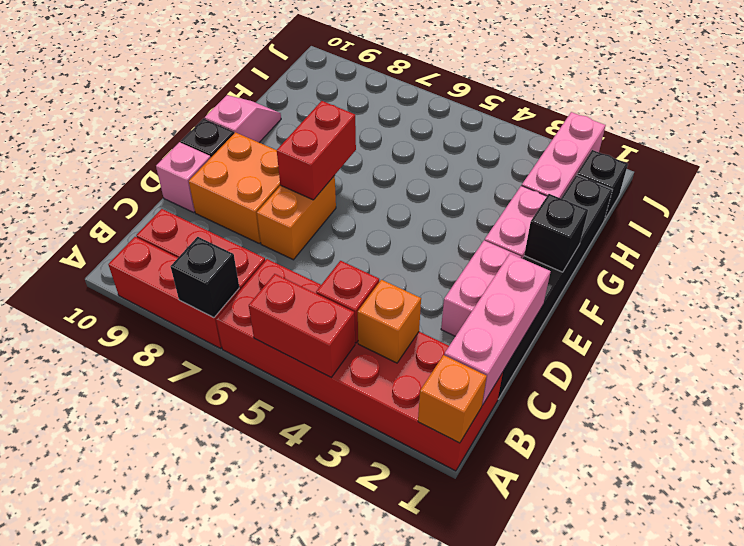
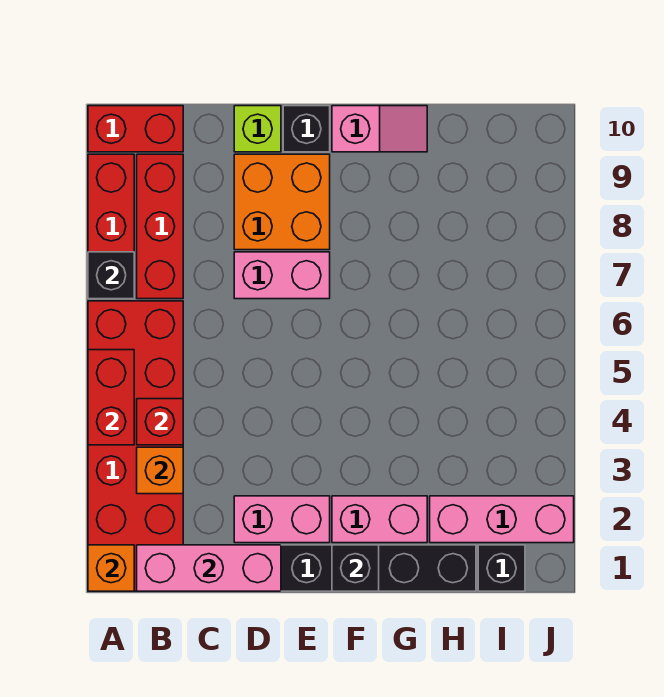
orange 1x2 brick [257,176,336,260] -> pink 1x2 brick [234,252,330,299]
pink 1x1 brick [156,142,211,212] -> lime 1x1 brick [234,106,281,152]
red 1x2 brick [277,101,356,200] -> red 1x2 brick moved to [88,106,183,152]

